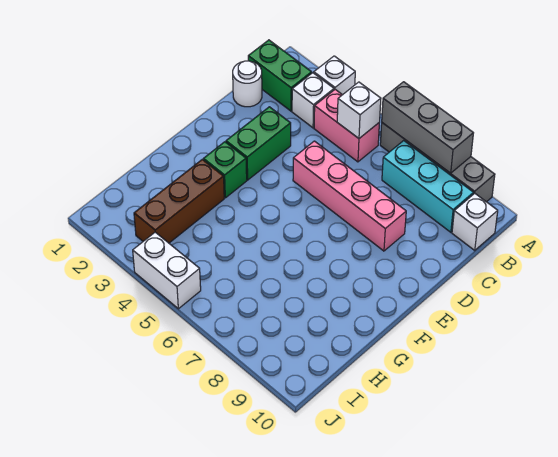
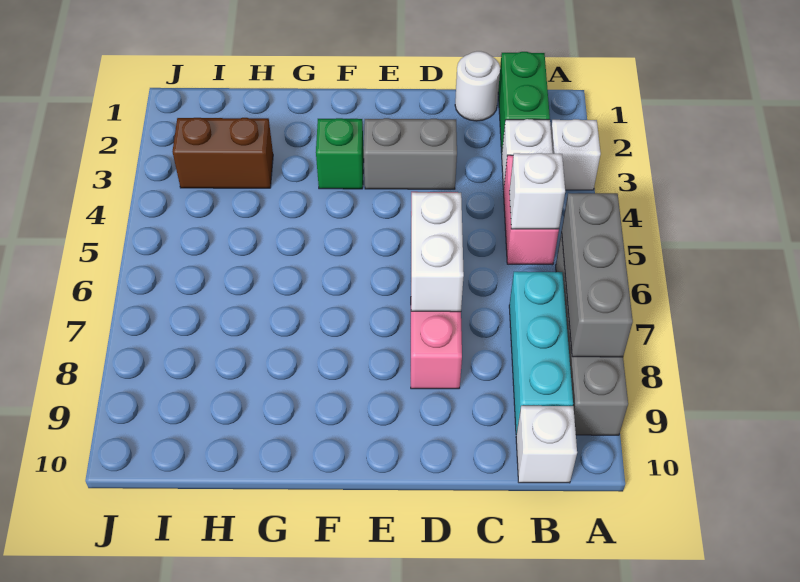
green 1x2 brick [226,107,291,180] -> grey 1x2 brick [364,118,457,189]
brown 1x3 brick [134,159,224,243] -> brown 1x2 brick [173,118,273,188]
white 1x2 brick [133,232,201,309] -> white 1x2 brick moved to [411,192,464,312]

